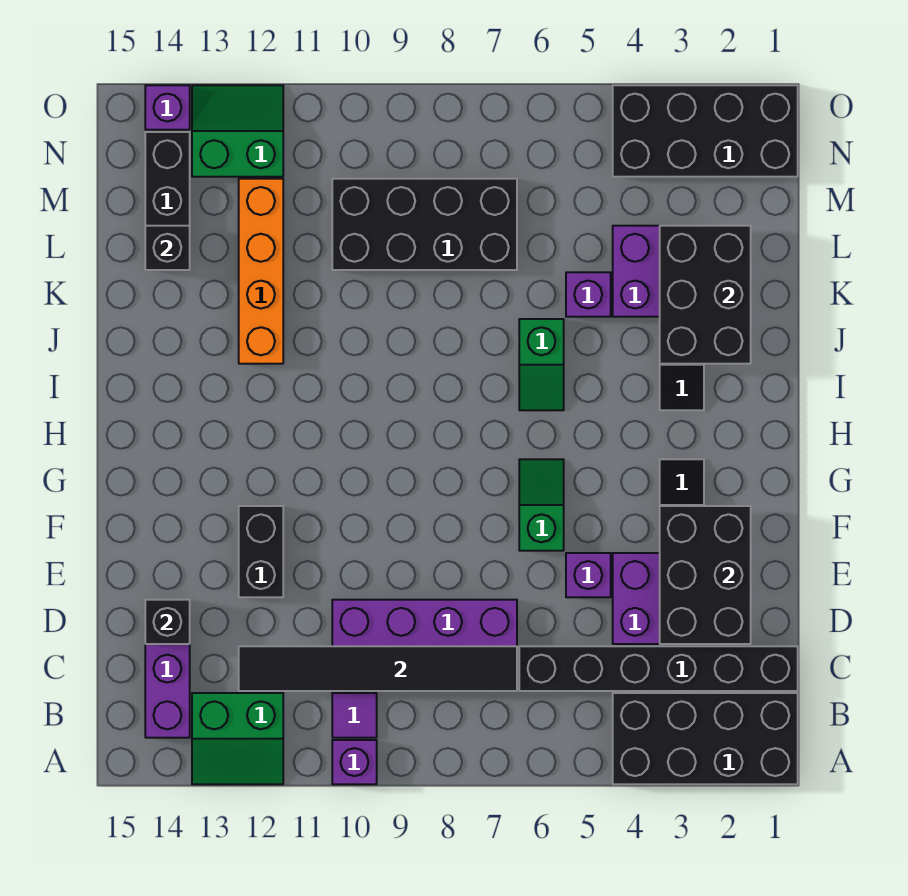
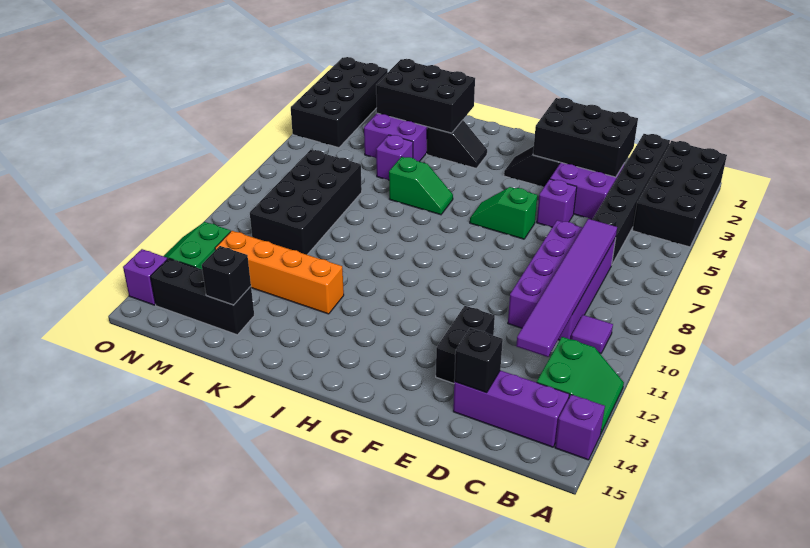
purple 1x1 brick [332,740,377,784] -> purple 1x1 brick moved to [555,394,605,460]
black 1x6 tile [239,646,517,691] -> purple 1x6 tile [516,219,617,357]
black 1x2 brick [239,506,283,597] -> black 1x2 brick turned to [436,306,495,383]

